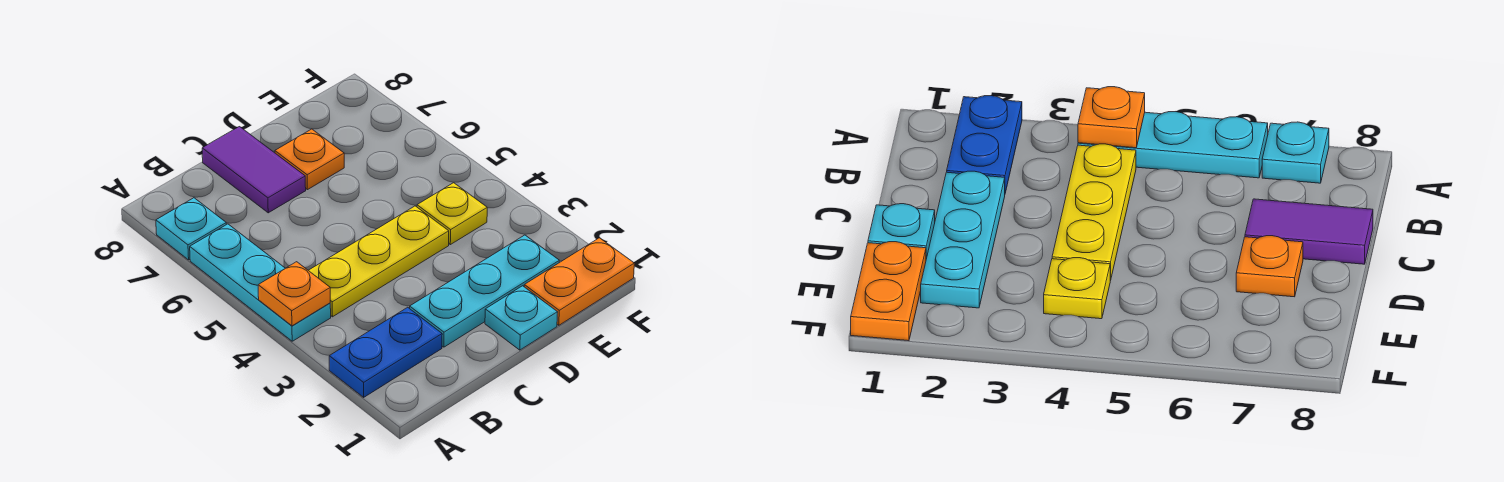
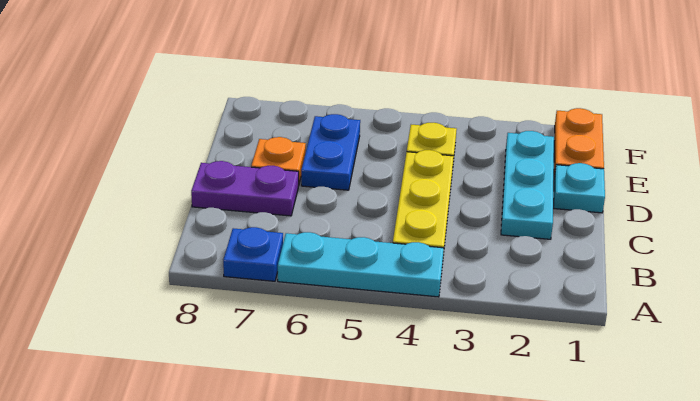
blue 1x2 plate [329,307,442,397] -> blue 1x2 plate moved to [301,114,360,190]
orange 1x1 plate [258,262,330,326] -> none
cyan 1x1 plate [156,198,226,260] -> blue 1x1 plate [223,227,283,281]
purple 1x2 tile [202,127,306,213] -> purple 1x2 plate [191,161,299,216]

